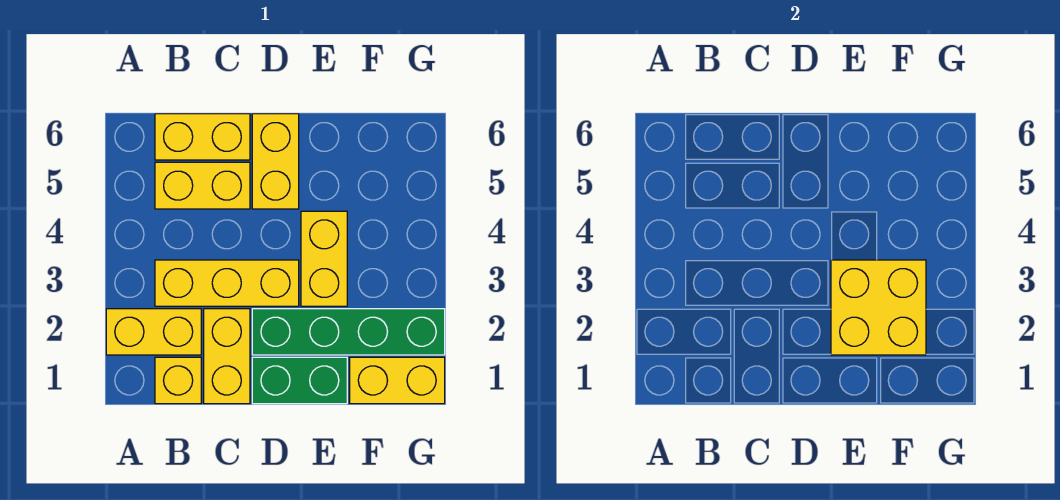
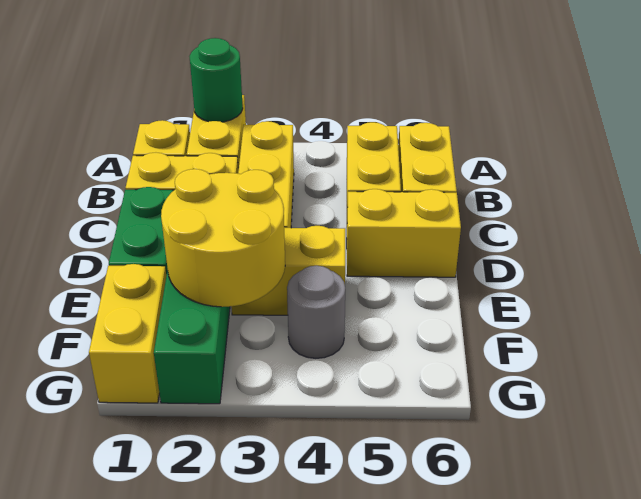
none -> green 1x1 round brick [189,38,243,122]
yellow 2x2 brick [831,260,926,355] -> yellow 2x2 round brick [161,169,285,307]
none -> grey 1x1 round brick [287,266,345,358]

